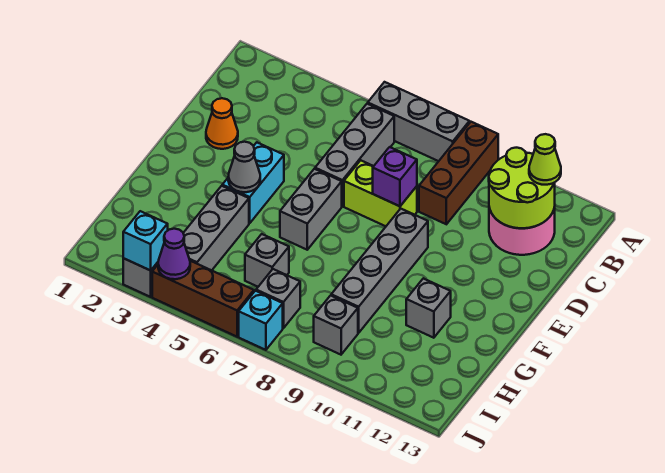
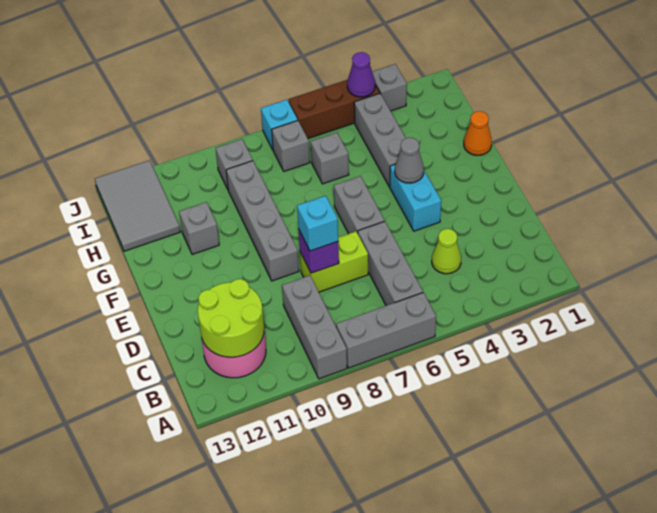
brown 1x3 brick [419,122,498,224] -> grey 1x3 brick [282,275,347,379]
lime 1x1 cone [529,134,561,185] -> lime 1x1 cone moved to [432,229,461,274]
orange 1x1 cone [206,98,238,149] -> orange 1x1 cone moved to [464,111,492,155]
none -> grey 2x3 tile [95,160,180,251]
cyan 1x1 brick [123,211,168,270] -> cyan 1x1 brick moved to [297,196,338,251]

